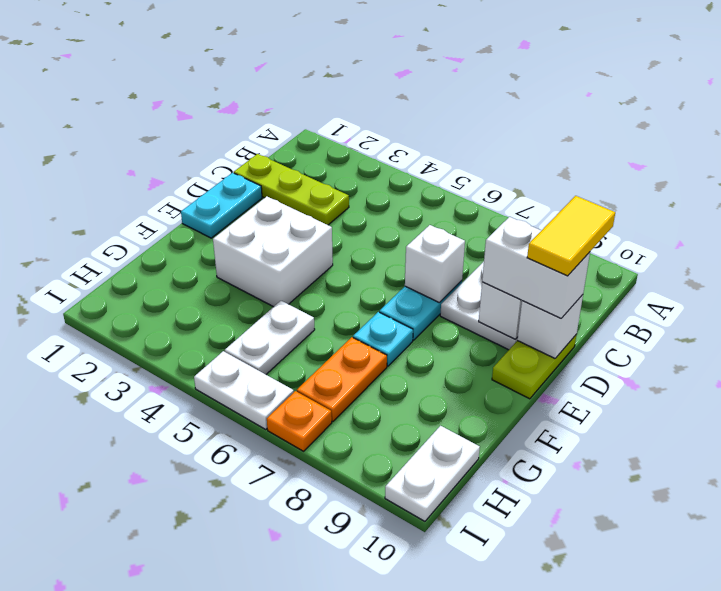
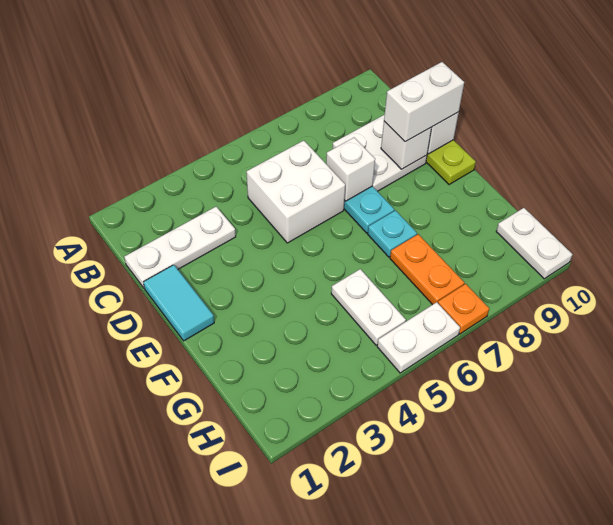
lime 1x3 plate [234,154,349,225] -> white 1x3 plate [124,207,236,288]
yellow 1x2 tile [527,196,615,276] -> none
cyan 1x2 plate [181,173,262,238] -> cyan 1x2 tile [143,265,214,341]
white 2x2 brick [213,196,333,307] -> white 2x2 brick moved to [247,141,345,243]

